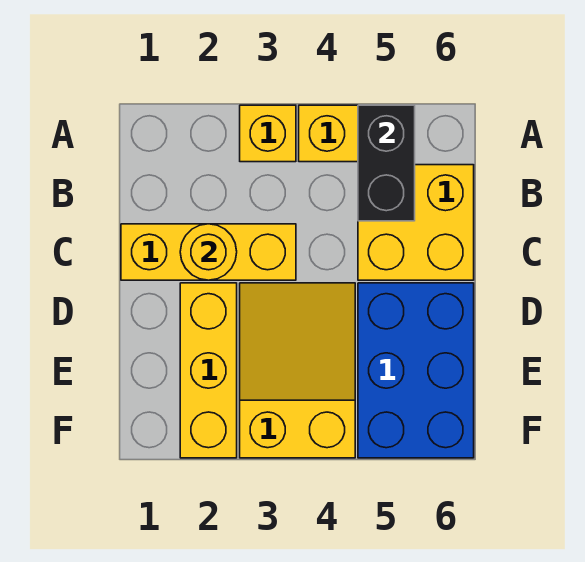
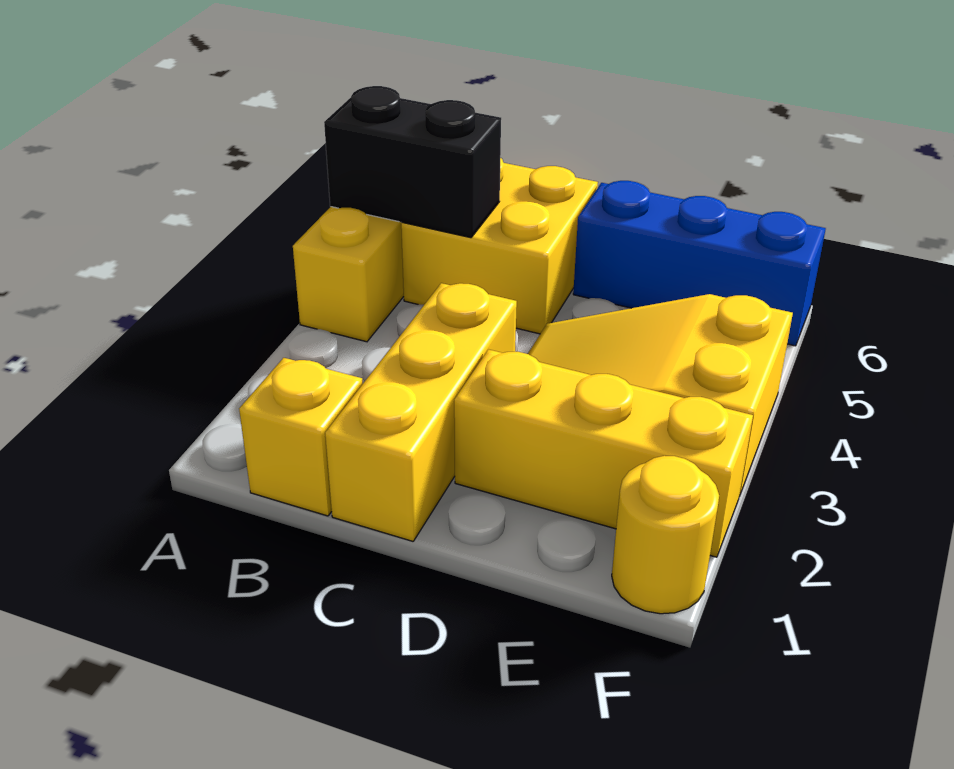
yellow 1x1 brick [240,105,296,162] -> yellow 1x1 brick moved to [239,358,363,516]
yellow 1x1 round brick [180,224,237,280] -> yellow 1x1 round brick moved to [612,456,719,614]
blue 2x3 brick [358,283,474,458] -> blue 1x3 brick [573,181,826,346]

